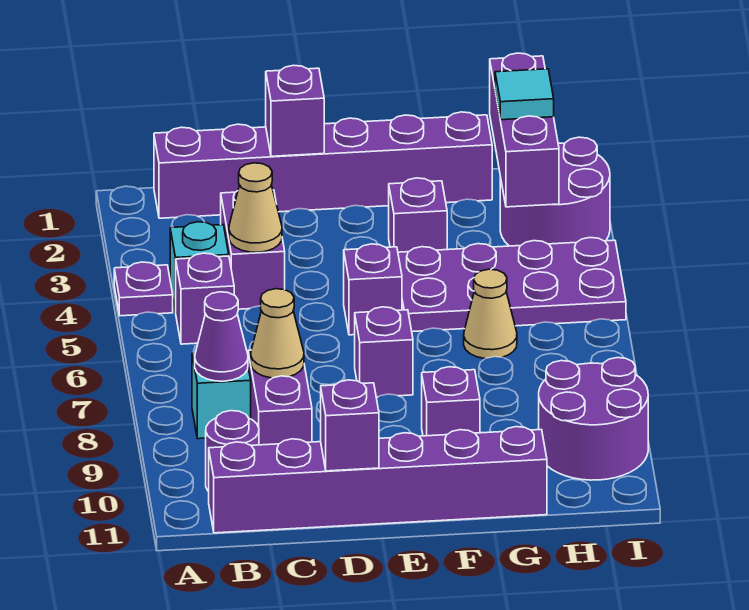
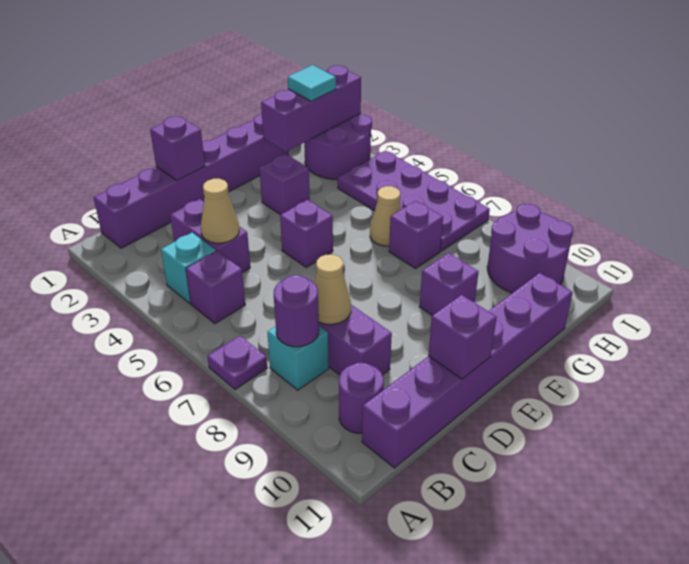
purple 1x1 plate [114,262,173,316] -> purple 1x1 plate moved to [207,335,267,390]
purple 1x1 cone [195,292,248,381] -> purple 1x1 round brick [274,275,319,347]
purple 1x1 brick [355,307,413,397] -> purple 1x1 brick moved to [389,201,443,268]
purple 2x4 plate [398,238,626,332] -> purple 2x4 plate turned to [338,151,490,251]
purple 1x3 brick [490,53,559,207] -> purple 1x3 brick turned to [261,65,361,152]

